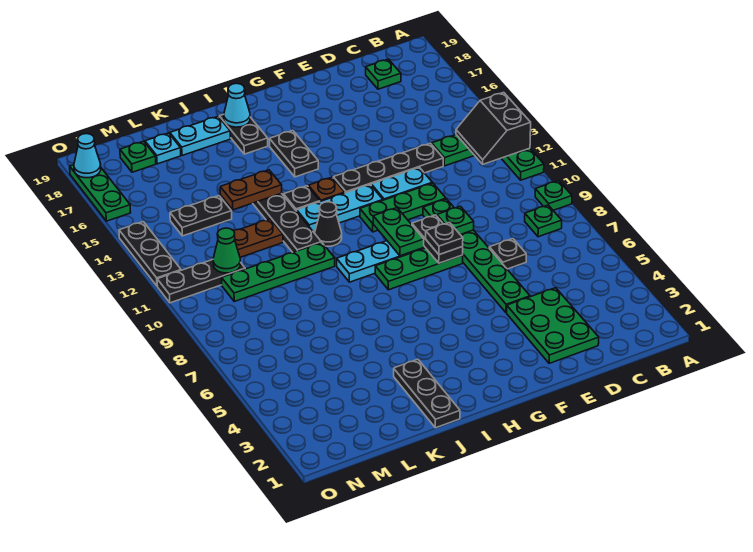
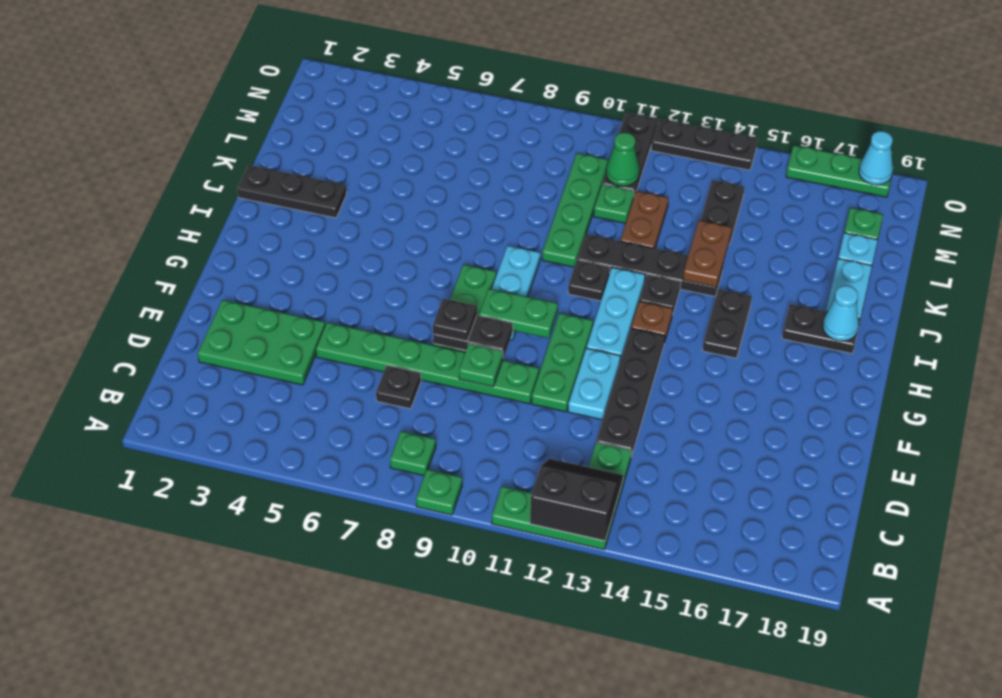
green 1x1 plate [366,59,401,89] -> green 1x1 plate moved to [594,184,634,223]
black 1x2 plate [269,131,318,177] -> black 1x2 plate turned to [702,289,752,358]
black 1x1 cone [315,202,342,246] -> black 1x1 plate [568,260,610,301]

